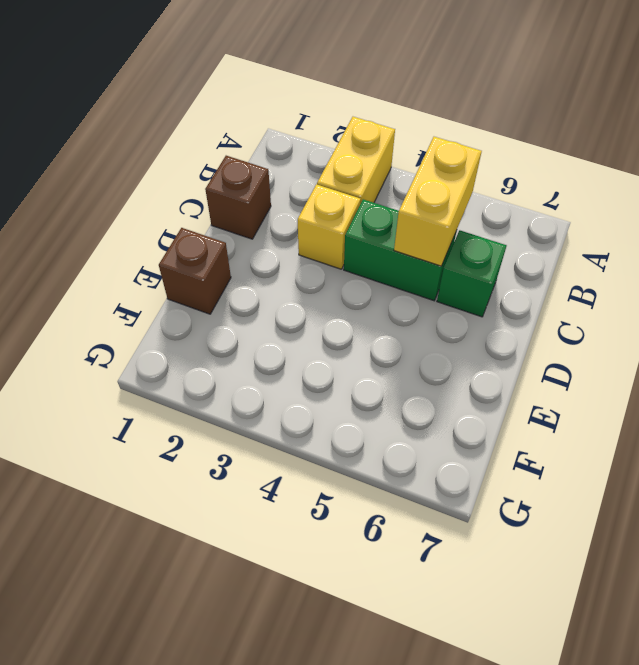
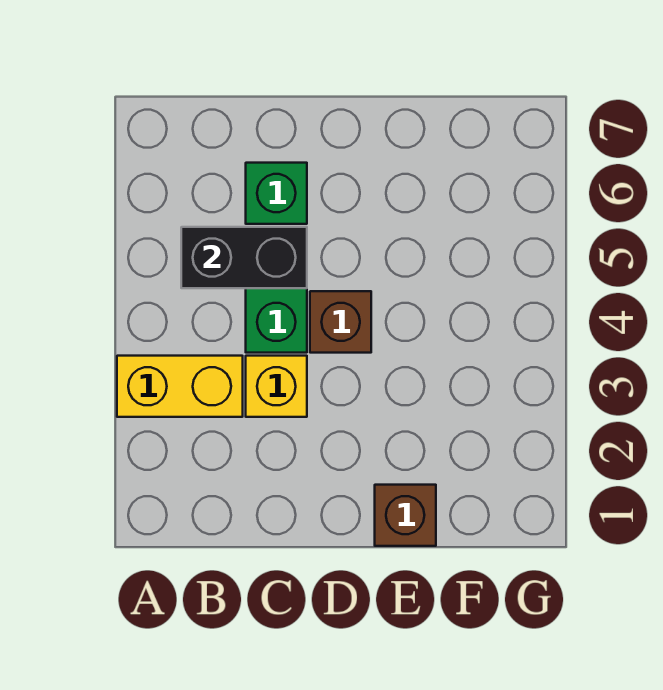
yellow 1x2 brick [394,137,482,266] -> black 1x2 brick [181,227,307,288]
brown 1x1 brick [205,156,271,239] -> brown 1x1 brick moved to [310,291,371,353]

